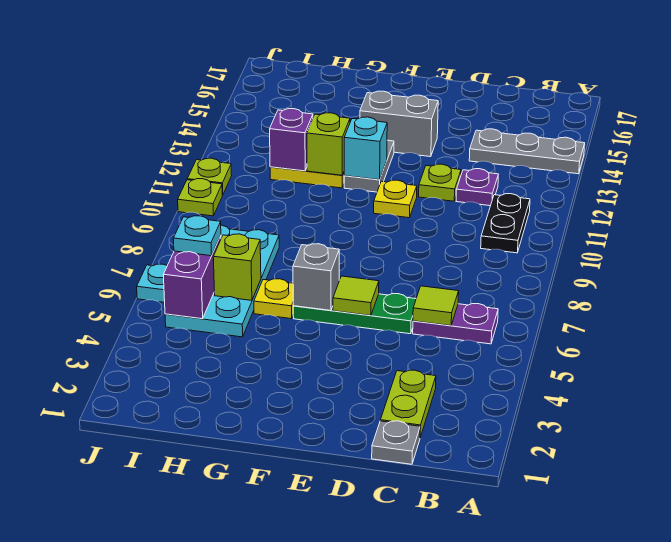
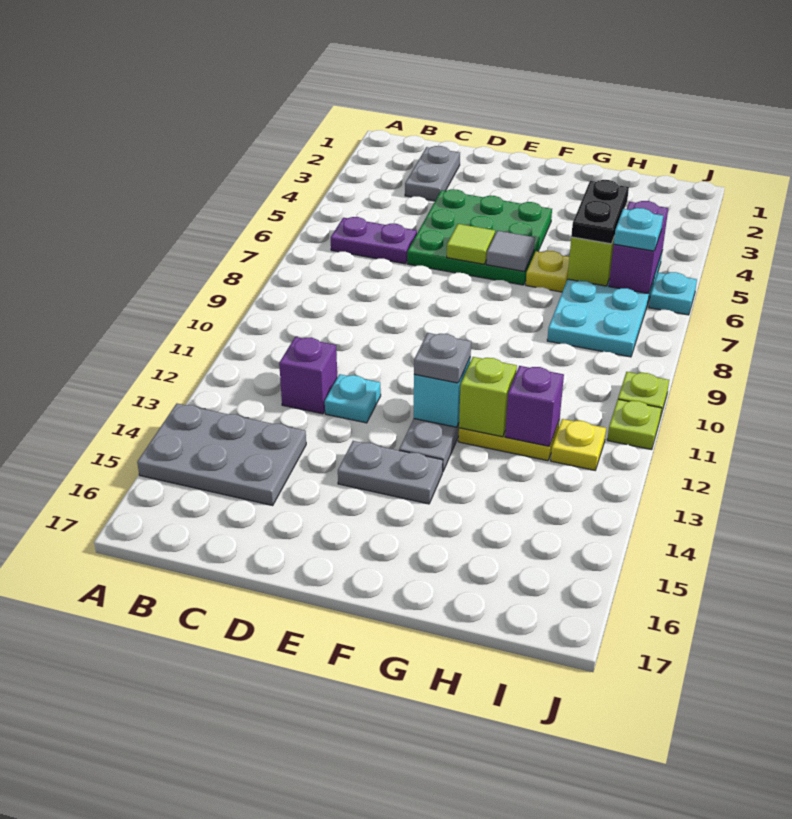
grey 1x3 plate [469,129,585,174] -> grey 2x3 plate [137,404,306,505]
black 1x2 plate [481,194,530,253] -> black 1x2 plate moved to [571,180,629,244]
grey 1x1 plate [372,421,420,464] -> grey 1x1 plate moved to [414,333,471,383]
lime 1x2 plate [381,370,436,437] -> grey 1x2 plate [405,146,460,201]
lime 1x1 tile [413,286,459,326] -> none
purple 1x1 plate [456,169,498,206] -> purple 1x1 brick [279,337,337,414]
green 1x3 plate [293,294,416,334] -> green 3x3 plate [407,189,552,285]
lime 1x1 plate [419,164,461,201] -> cyan 1x1 plate [325,374,381,423]
yellow 1x1 plate [374,180,417,218] -> yellow 1x1 plate moved to [551,419,606,470]
grey 1x2 brick [360,91,438,157] -> grey 1x2 plate [338,441,443,504]
grey 1x1 brick [293,244,339,310] -> grey 1x1 tile [486,231,535,271]

